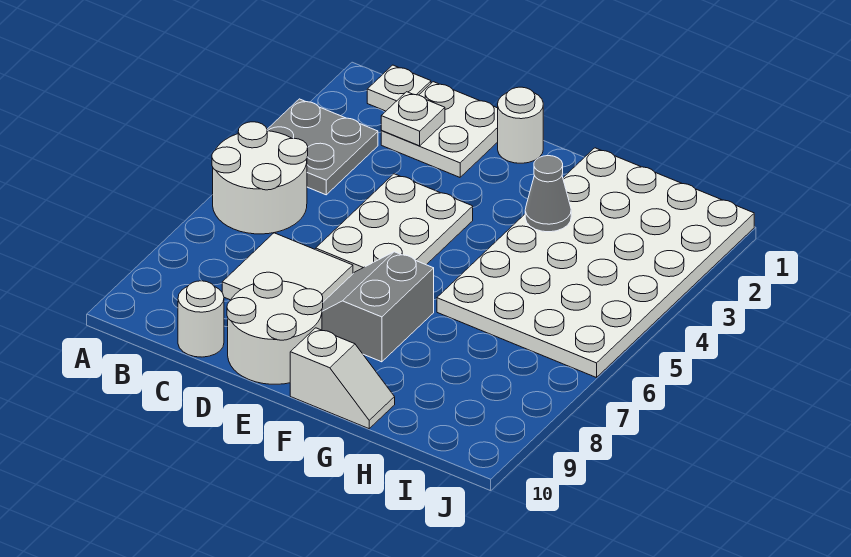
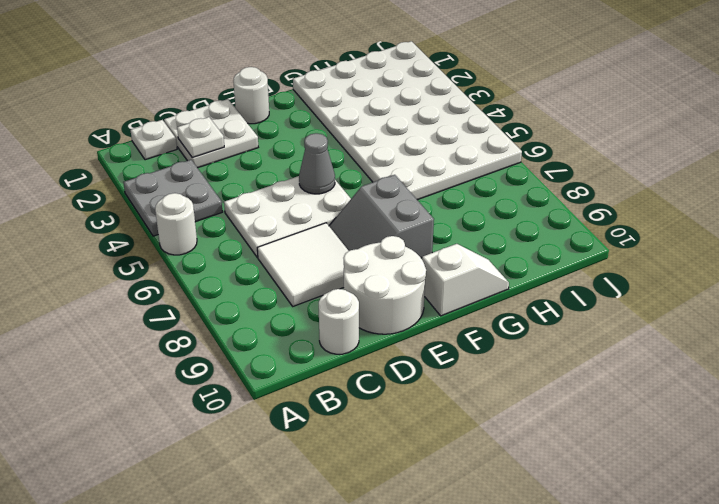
white 2x2 round brick [212,122,308,234] -> white 1x1 round brick [155,193,197,255]
white 2x3 plate [315,174,473,273] -> white 2x3 plate turned to [224,176,351,257]
grey 1x1 cone [525,156,571,232] -> grey 1x1 cone moved to [299,133,335,194]

